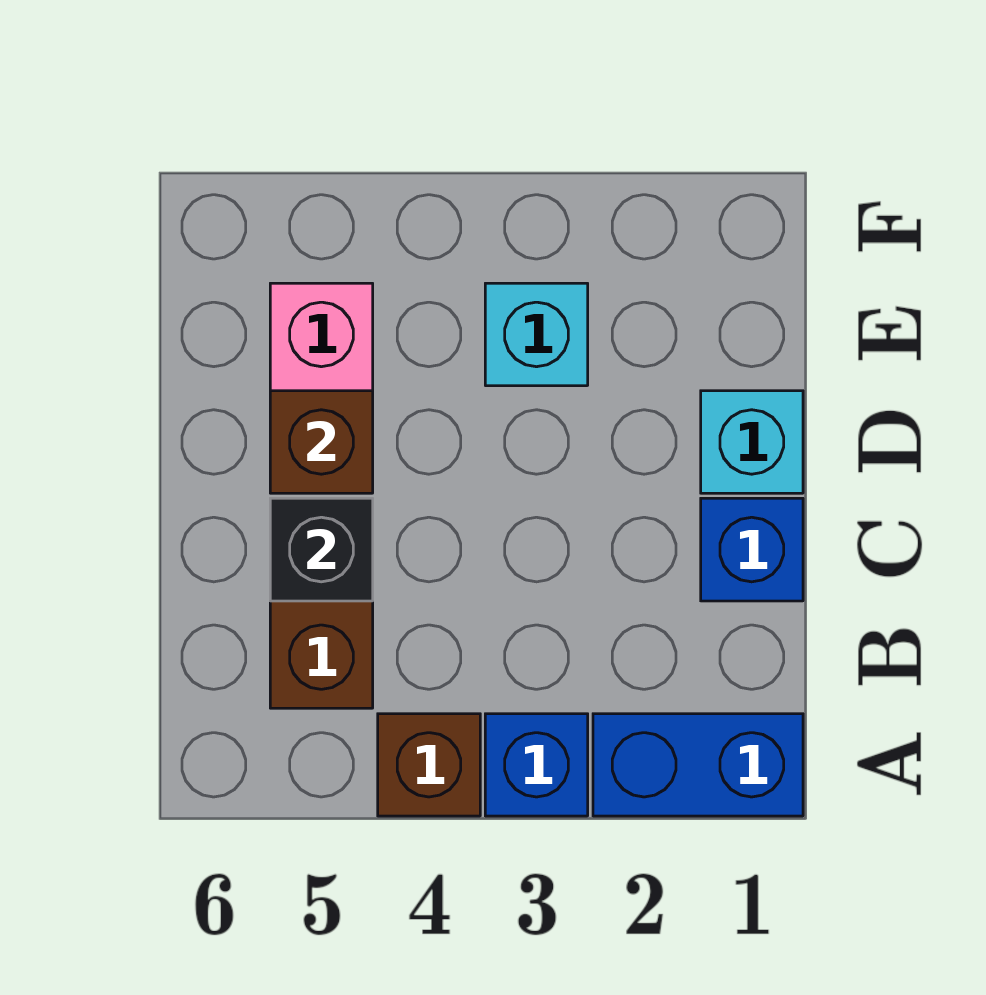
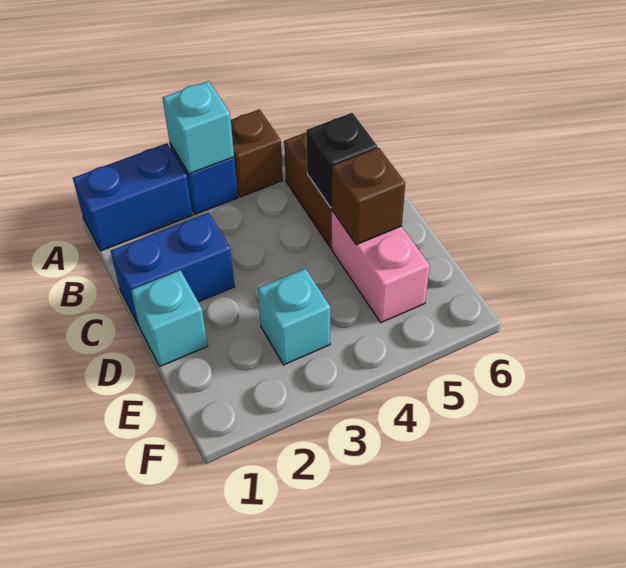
none -> cyan 1x1 brick [163,81,234,174]
blue 1x1 brick [701,498,803,601] -> blue 1x2 brick [111,213,235,325]

